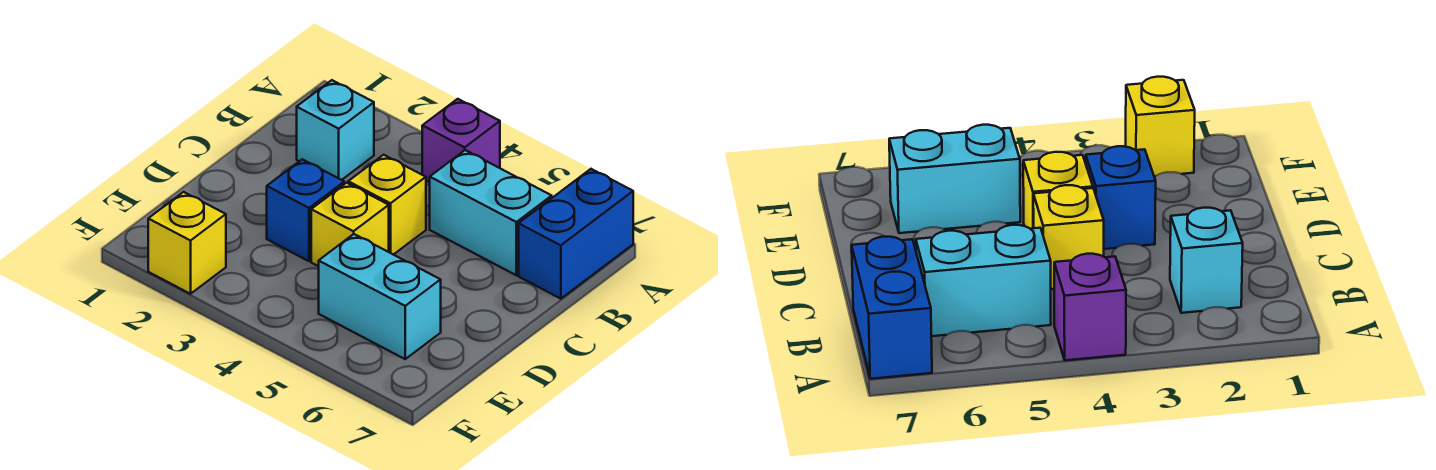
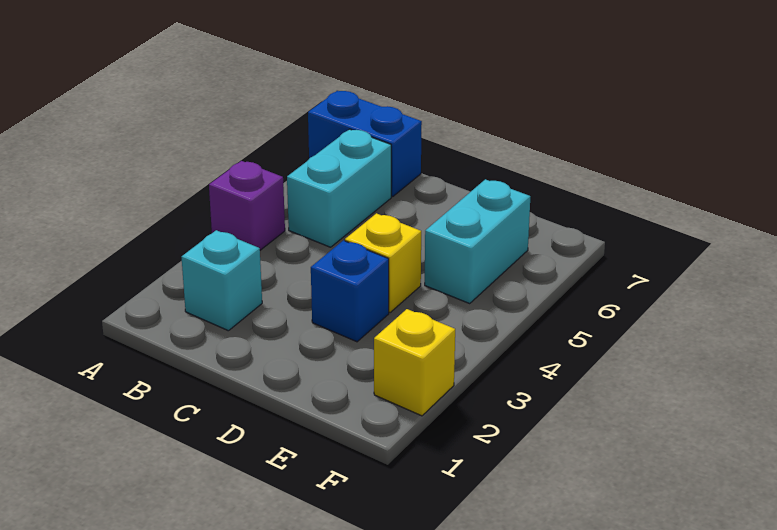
yellow 1x1 brick [348,155,426,255] -> none

